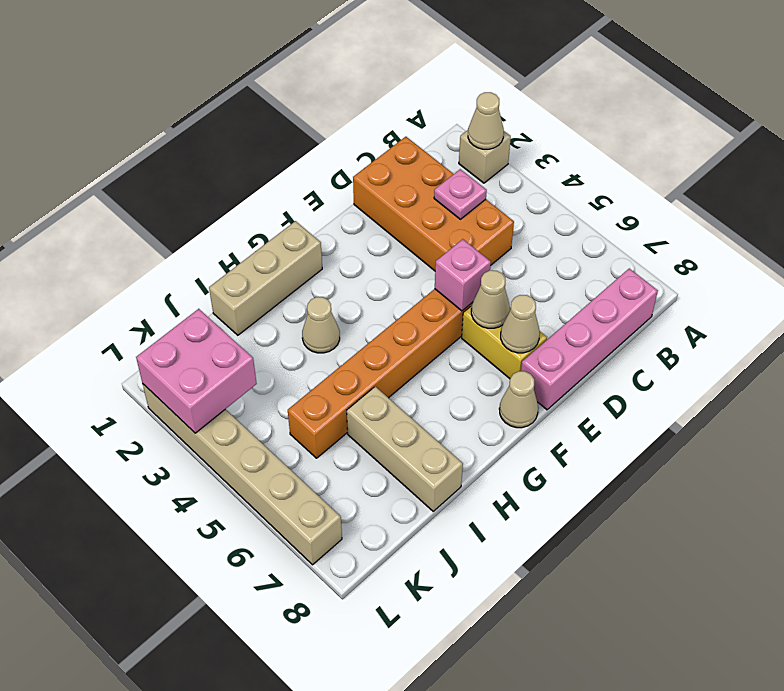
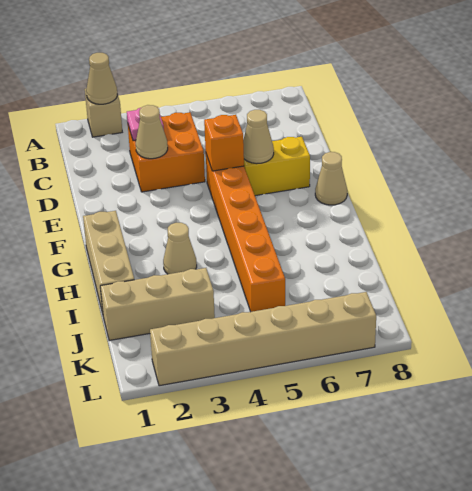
pink 1x4 brick [521,269,658,410] -> none
orange 2x4 brick [353,137,514,271] -> orange 2x2 brick [128,112,205,192]
pink 1x1 brick [435,239,491,311] -> orange 1x1 brick [204,115,244,171]
tan 1x1 cone [501,295,540,353] -> tan 1x1 cone moved to [136,105,168,159]
tan 1x3 brick [347,387,463,511] -> tan 1x3 brick moved to [100,268,215,341]
pink 2x2 brick [136,309,257,433] -> none

